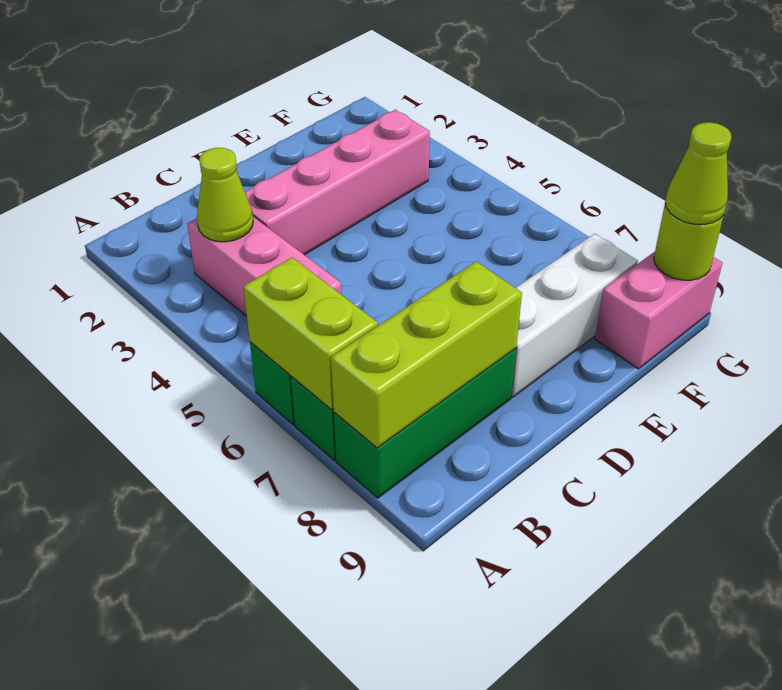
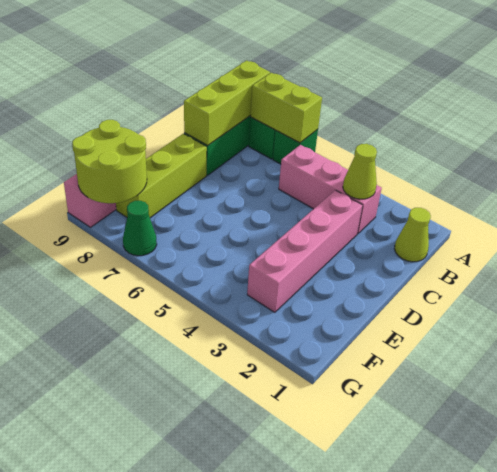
white 1x3 brick [511,234,638,397] -> lime 1x3 brick [116,134,207,218]
none -> green 1x1 cone [123,201,157,256]
lime 1x1 round brick [654,203,724,280] -> lime 2x2 round brick [72,120,147,203]
lime 1x1 cone [665,122,731,224] -> lime 1x1 cone moved to [394,208,431,262]

